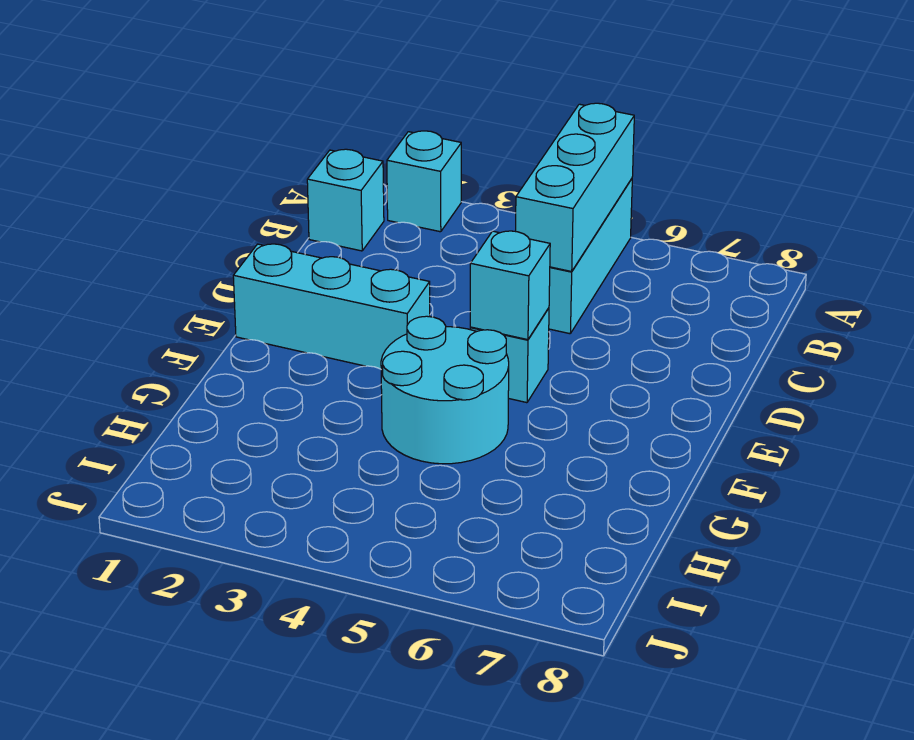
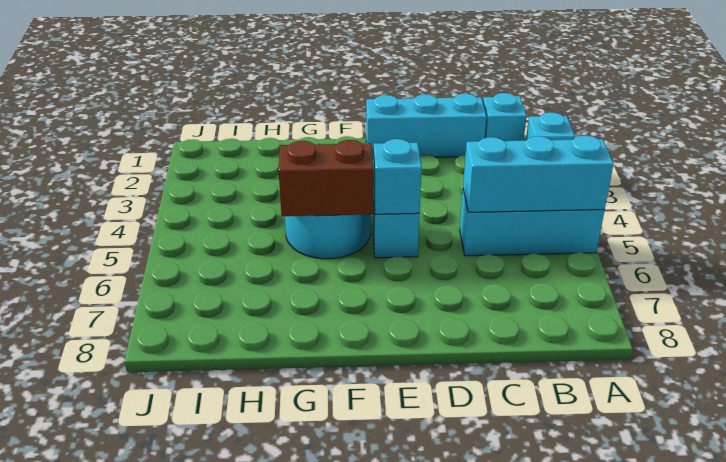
cyan 1x3 brick [233,244,430,369] -> cyan 1x3 brick turned to [366,94,487,158]
none -> brown 1x2 brick [279,140,373,216]

